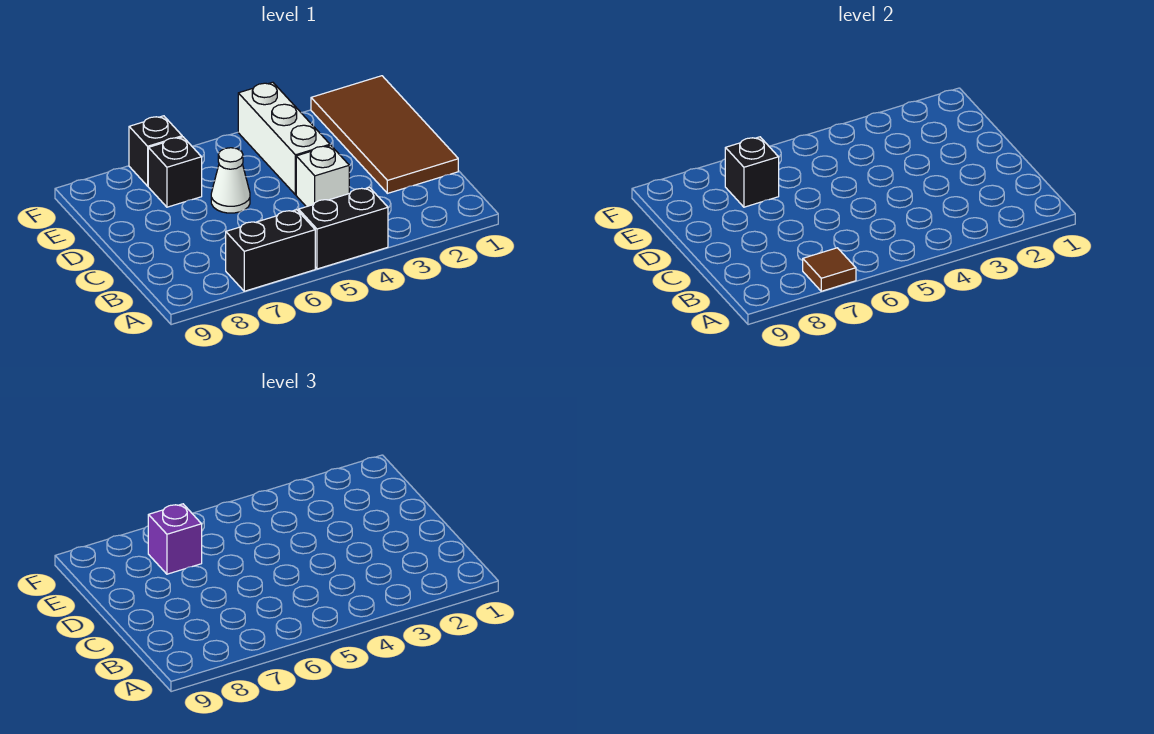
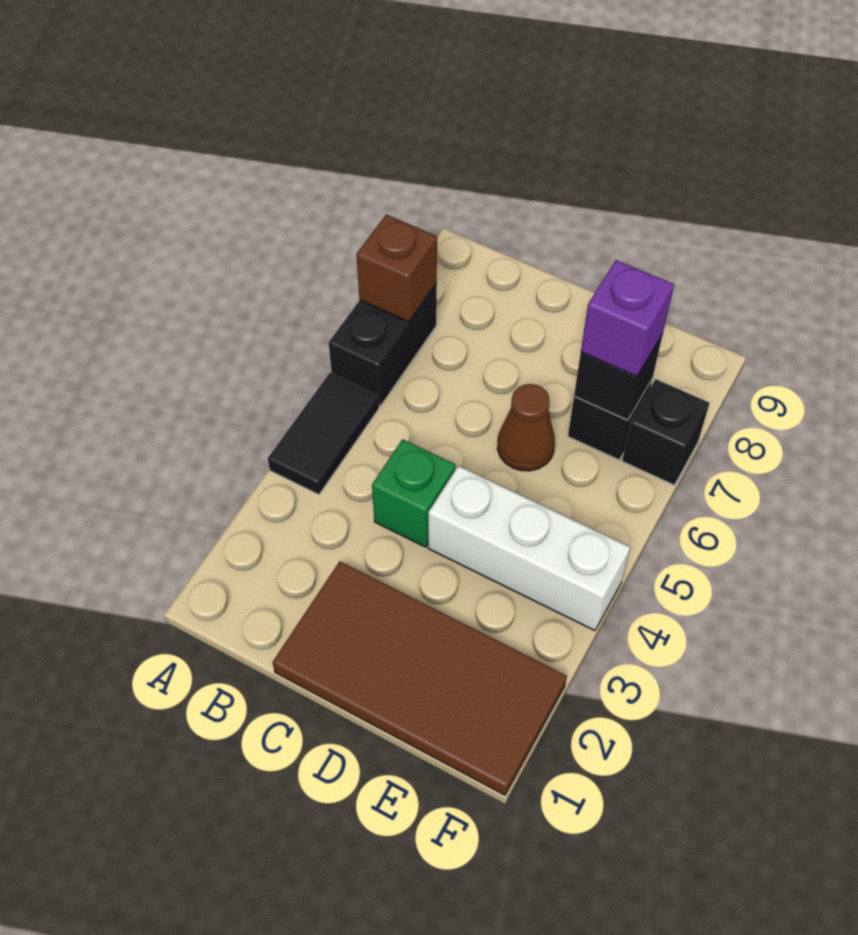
black 1x2 brick [299,187,388,269] -> black 1x2 tile [268,373,379,495]
brown 1x1 tile [803,248,856,291] -> brown 1x1 brick [356,215,437,322]
white 1x1 brick [296,145,349,207] -> green 1x1 brick [372,439,455,547]
white 1x1 cone [211,148,250,213] -> brown 1x1 cone [497,384,555,471]

